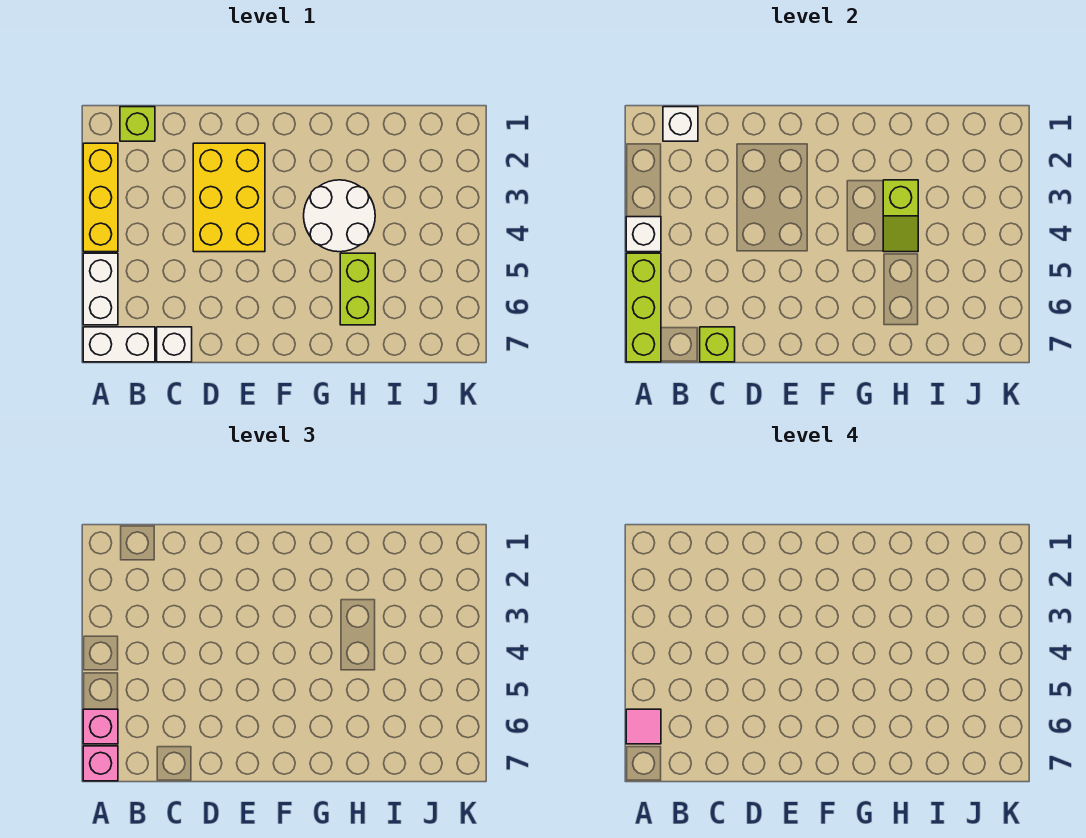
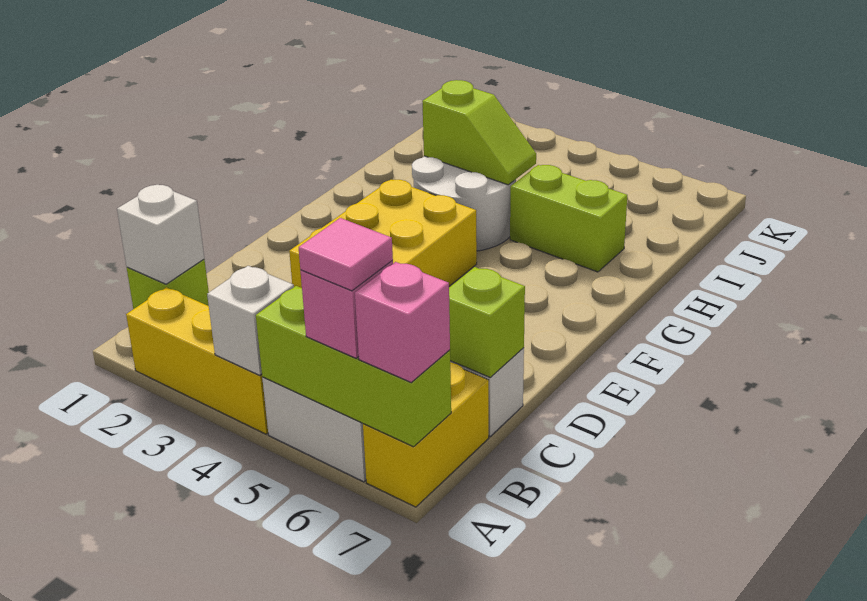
white 1x2 brick [83,327,155,362] -> yellow 1x2 brick [363,362,489,507]
yellow 2x3 brick [193,143,265,252] -> yellow 2x3 brick turned to [289,180,477,288]

